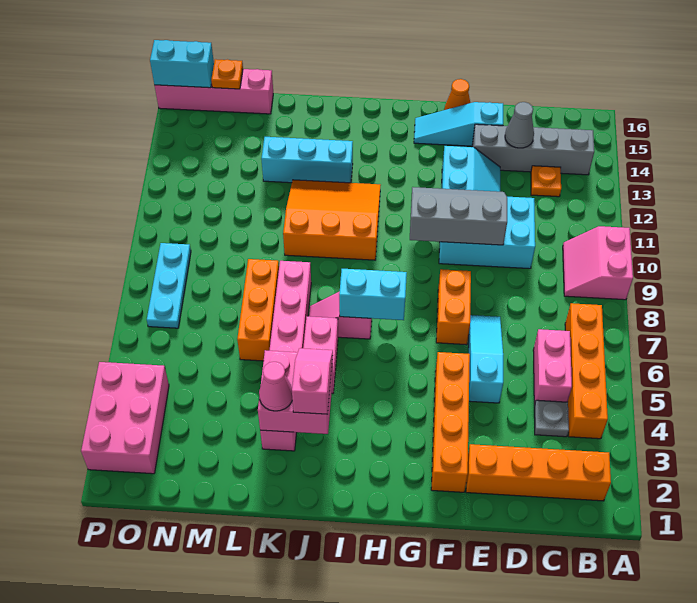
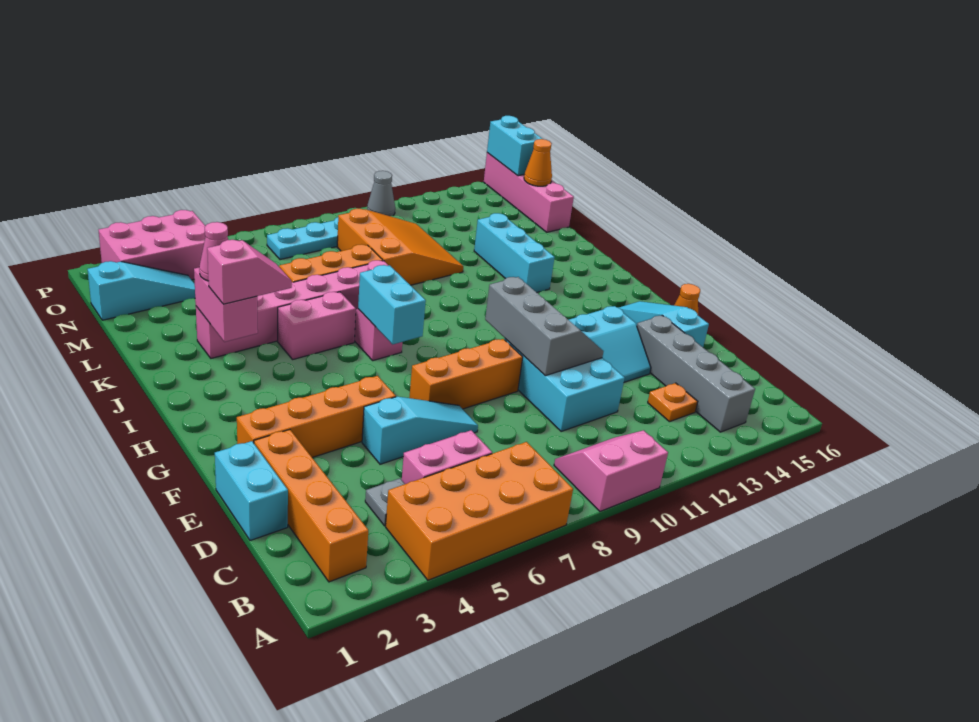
orange 1x4 brick [565,303,608,439] -> orange 2x4 brick [386,442,573,580]
none -> cyan 1x2 brick [215,441,288,541]
grey 1x1 cone [505,102,534,148] -> grey 1x1 cone moved to [367,171,395,216]
orange 1x2 brick [436,269,471,345] -> orange 1x3 brick [409,339,523,409]
orange 3x3 slope [283,180,380,260] -> orange 3x3 slope moved to [337,208,463,285]
pink 2x2 brick [258,350,333,434] -> pink 1x2 brick [194,268,258,342]
none -> cyan 1x3 slope [88,261,195,320]
orange 1x1 plate [211,59,243,89] -> orange 1x1 cone [524,139,552,186]

